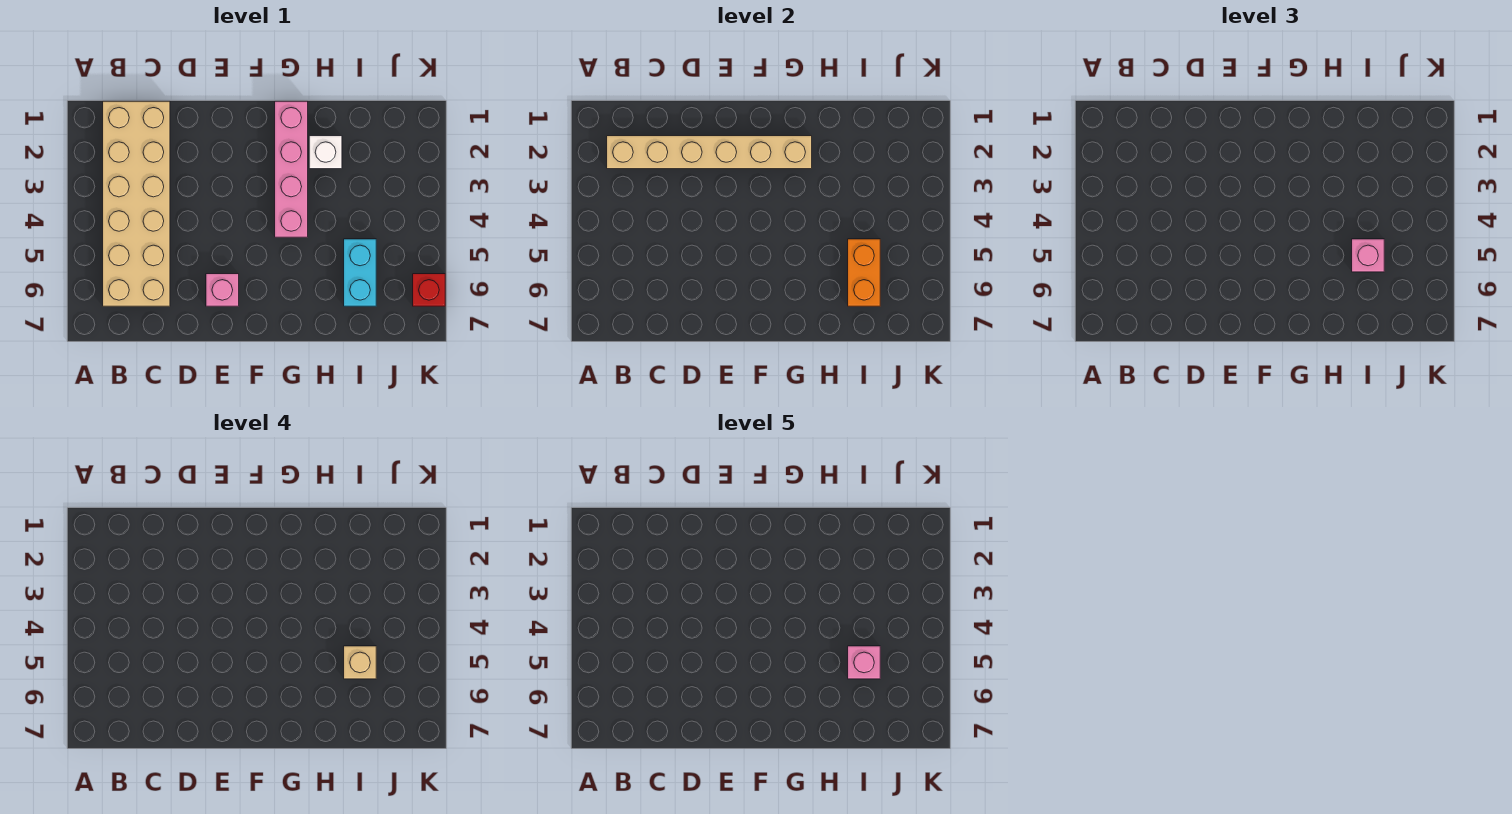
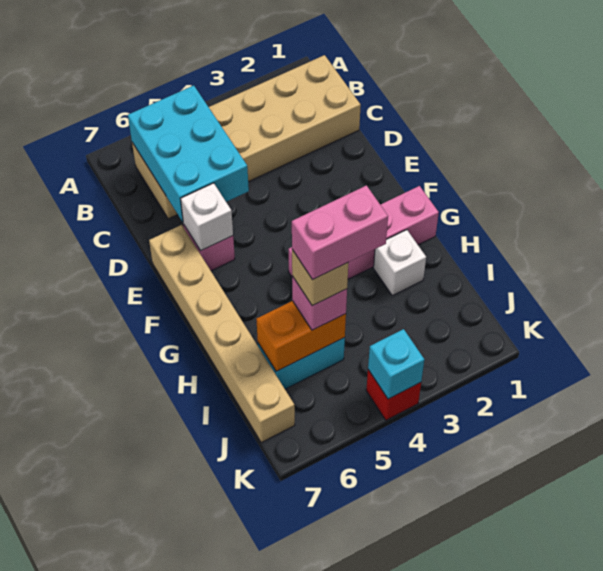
tan 1x6 brick [607,136,812,169] -> tan 1x6 brick moved to [149,225,295,443]
none -> cyan 2x3 brick [128,86,249,222]
none -> white 1x1 brick [181,183,233,251]
pink 1x1 brick [848,646,880,679] -> pink 1x2 brick [292,186,388,280]
none -> cyan 1x1 brick [368,329,424,399]
red 1x1 brick [413,274,445,306] -> red 1x1 brick moved to [366,370,421,420]

